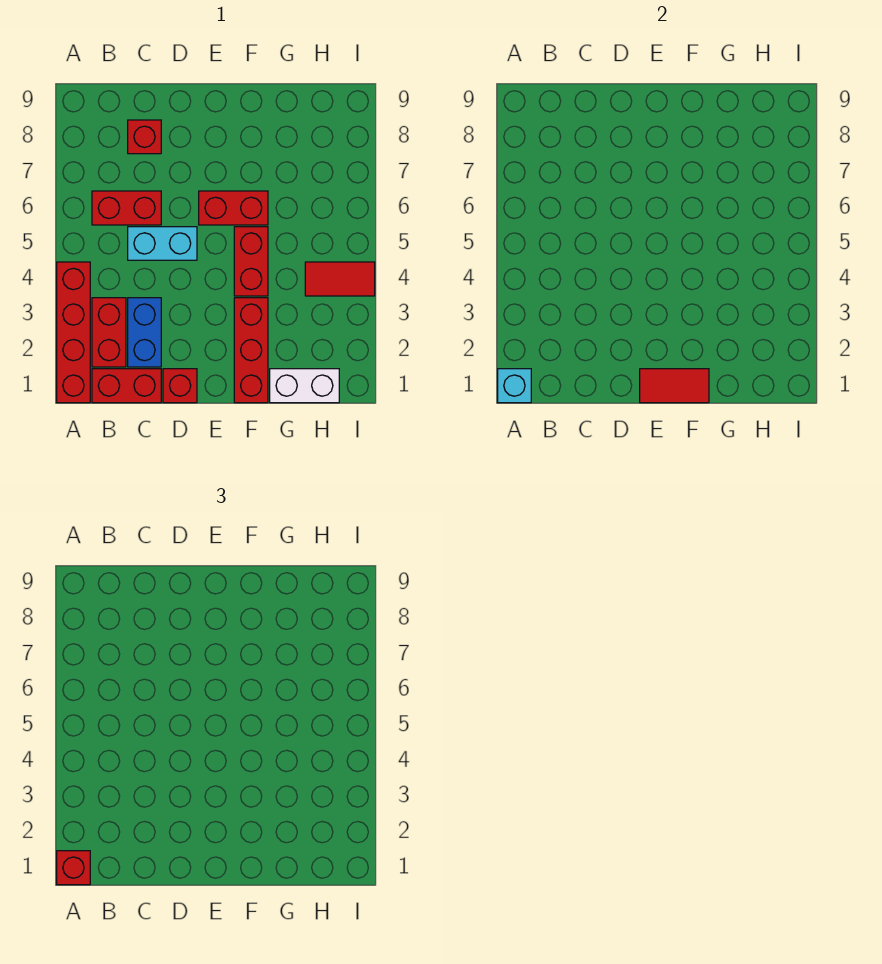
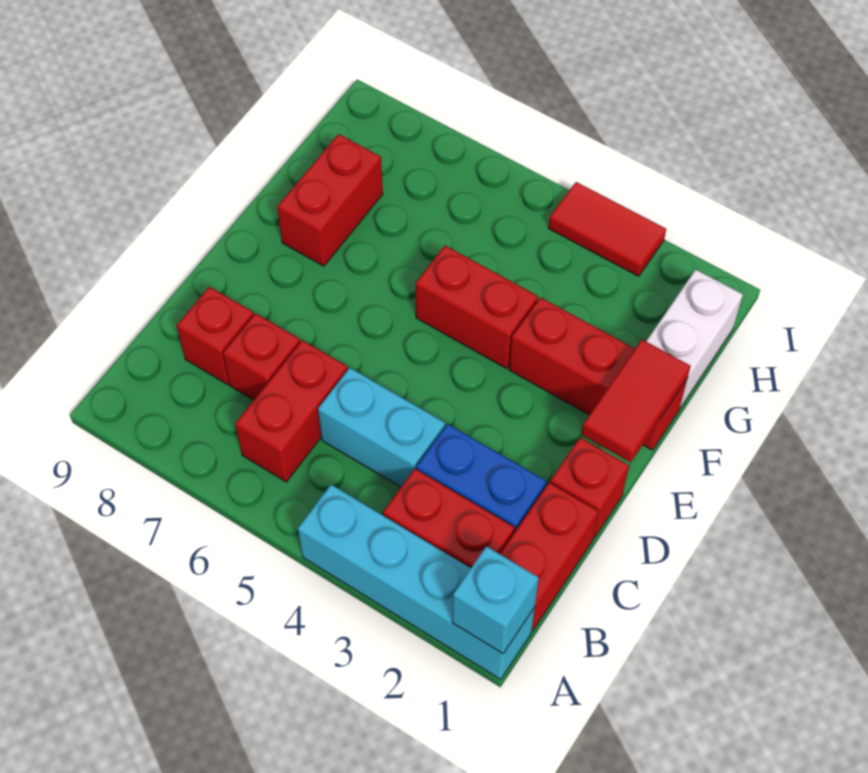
red 1x4 brick [57,262,90,403] -> cyan 1x4 brick [298,485,535,679]
red 1x1 brick [57,851,90,885] -> red 1x1 brick moved to [223,313,300,400]
cyan 1x2 brick [128,227,197,260] -> cyan 1x2 brick turned to [318,368,445,487]
red 1x2 brick [199,191,268,225] -> red 1x2 brick moved to [277,134,383,266]
red 1x2 tile [305,262,375,296] -> red 1x2 tile turned to [549,182,666,276]

